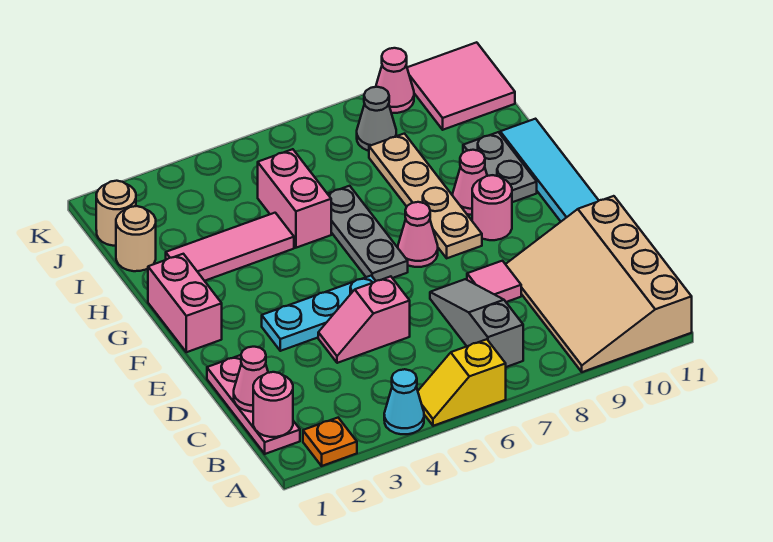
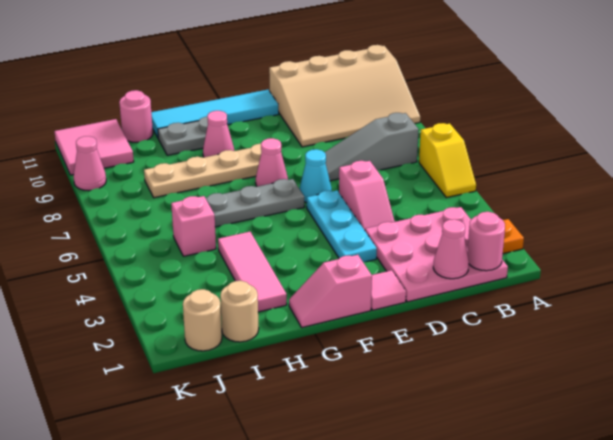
cyan 1x1 cone [384,369,424,434] -> cyan 1x1 cone moved to [299,149,332,203]
pink 1x3 plate [207,355,300,454] -> pink 3x3 plate [365,207,508,302]
pink 1x1 tile [467,261,521,302] -> pink 1x1 tile moved to [371,270,406,310]
pink 1x2 brick [148,254,222,352] -> pink 1x2 slope [289,255,372,327]
pink 1x1 round brick [472,175,512,240] -> pink 1x1 round brick moved to [119,90,153,142]
pink 1x2 brick [258,149,331,248] -> pink 1x1 brick [171,196,216,256]
grey 1x1 cone [357,87,396,151] -> none

